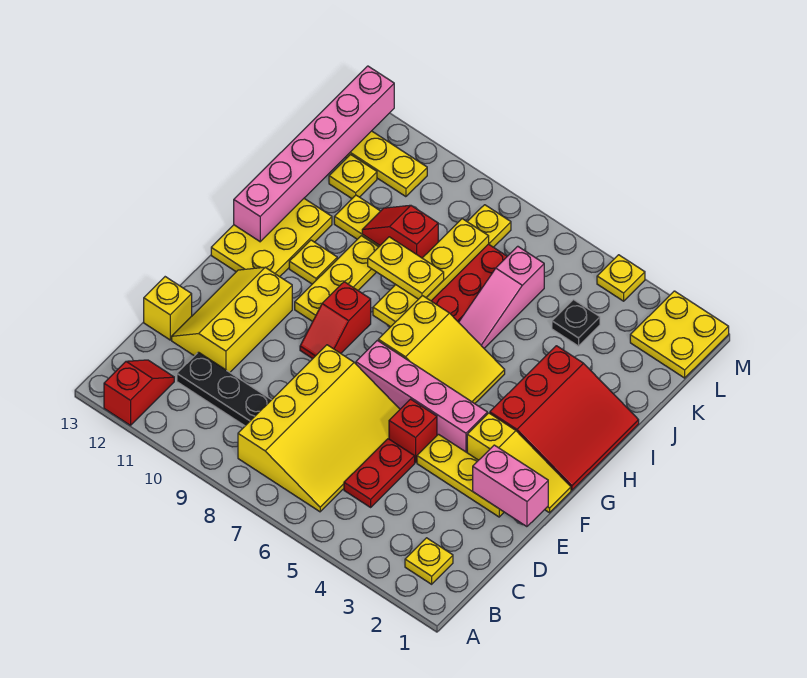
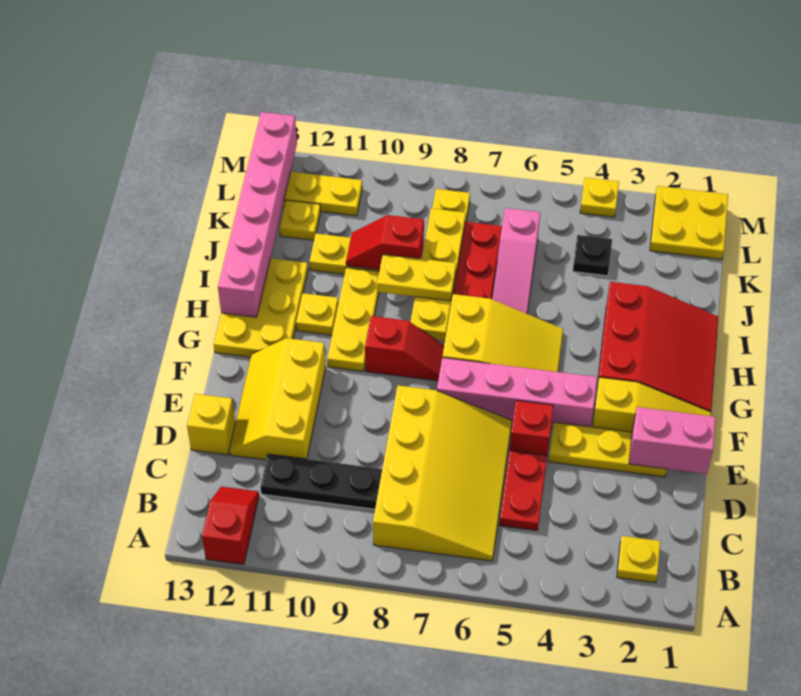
red 1x2 slope [300,282,371,359] -> red 1x2 slope turned to [365,316,444,381]

